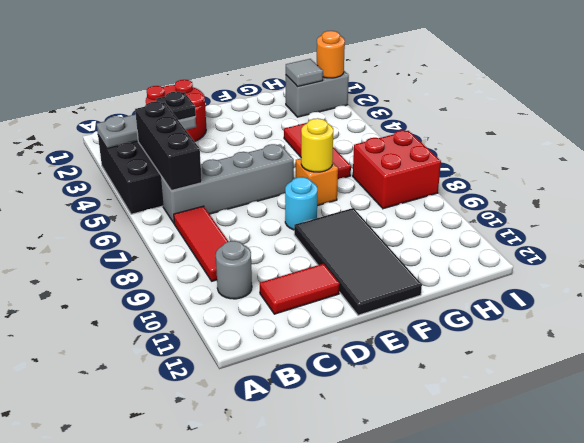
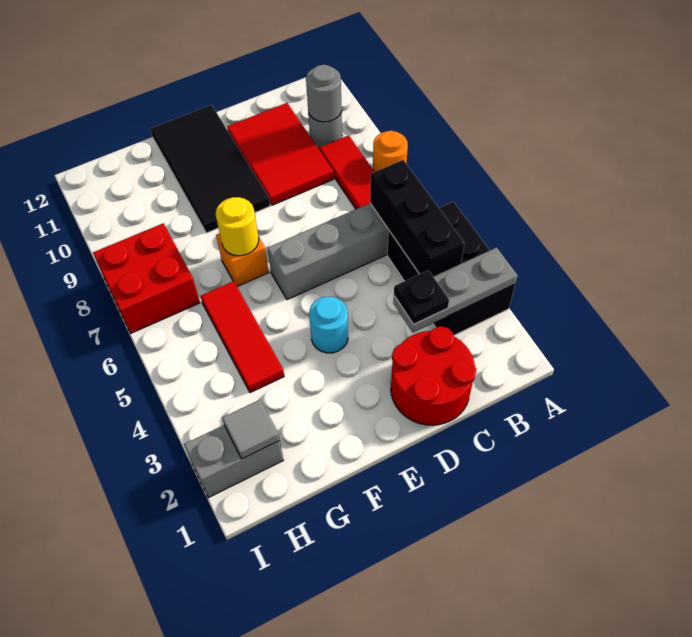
none -> grey 1x1 round brick [306,65,342,122]
red 1x2 tile [260,264,340,314] -> red 2x3 tile [227,103,334,205]
cyan 1x1 round brick [285,177,317,230] -> cyan 1x1 round brick moved to [309,297,348,353]
orange 1x1 round brick [317,31,345,78] -> orange 1x1 round brick moved to [373,131,408,172]

